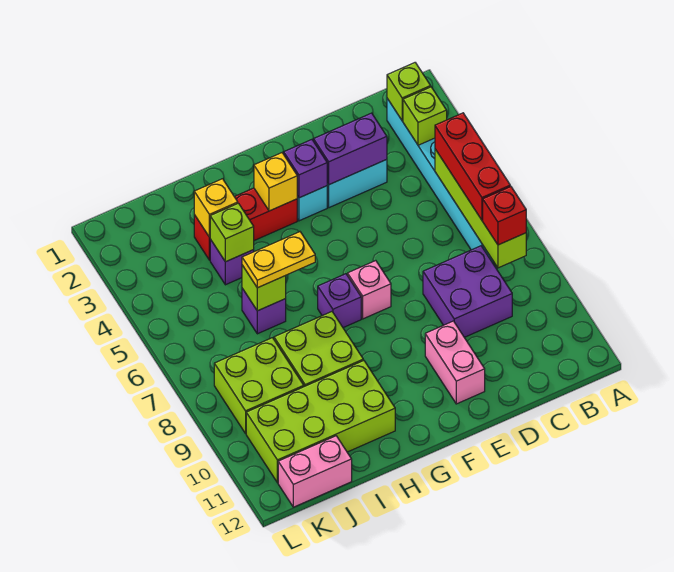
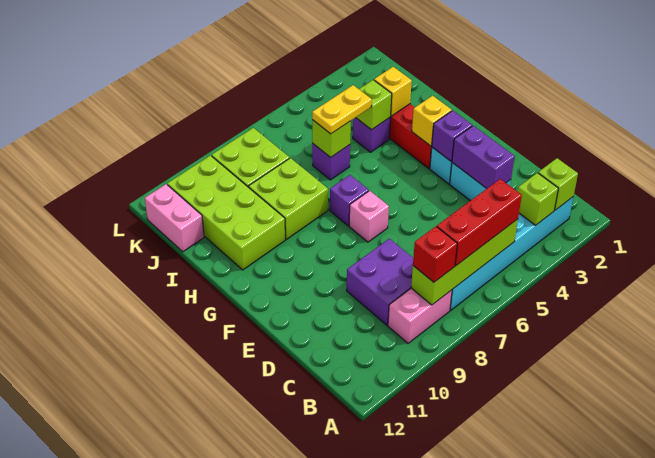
pink 1x2 brick [425,321,485,404] -> pink 1x2 brick moved to [388,288,452,343]
yellow 1x2 plate [242,232,315,288] -> yellow 1x2 plate turned to [312,85,372,134]

